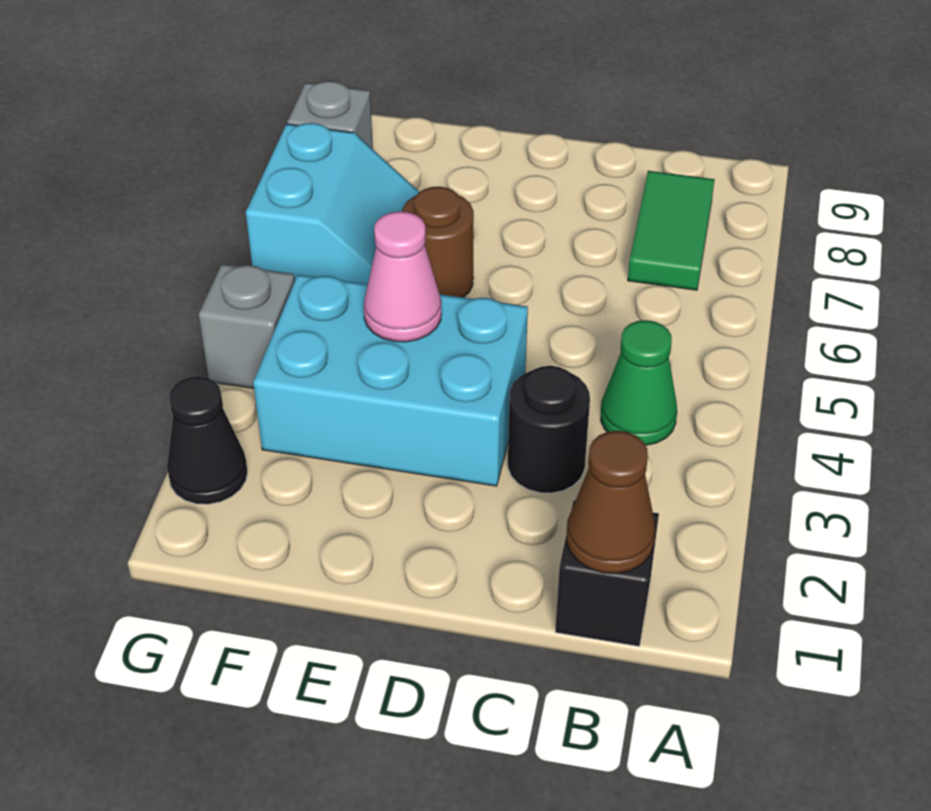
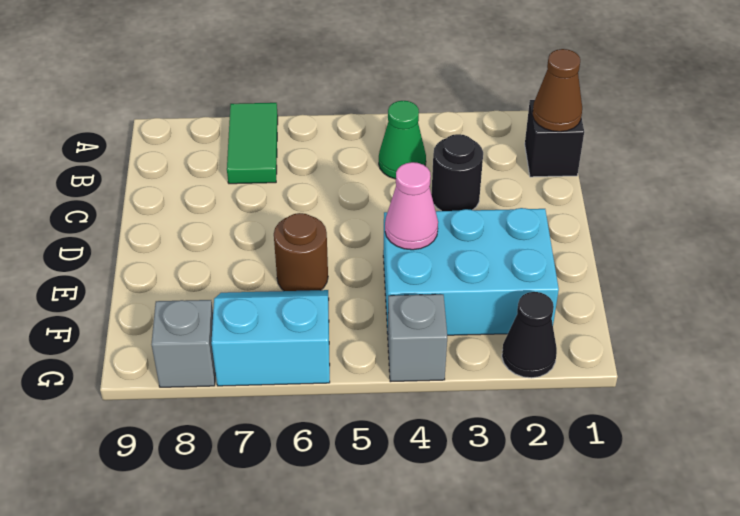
green 1x2 tile [628,171,715,290] -> green 1x2 tile turned to [227,103,278,184]
cyan 2x3 brick [253,275,528,486] -> cyan 2x3 brick turned to [383,208,559,335]

